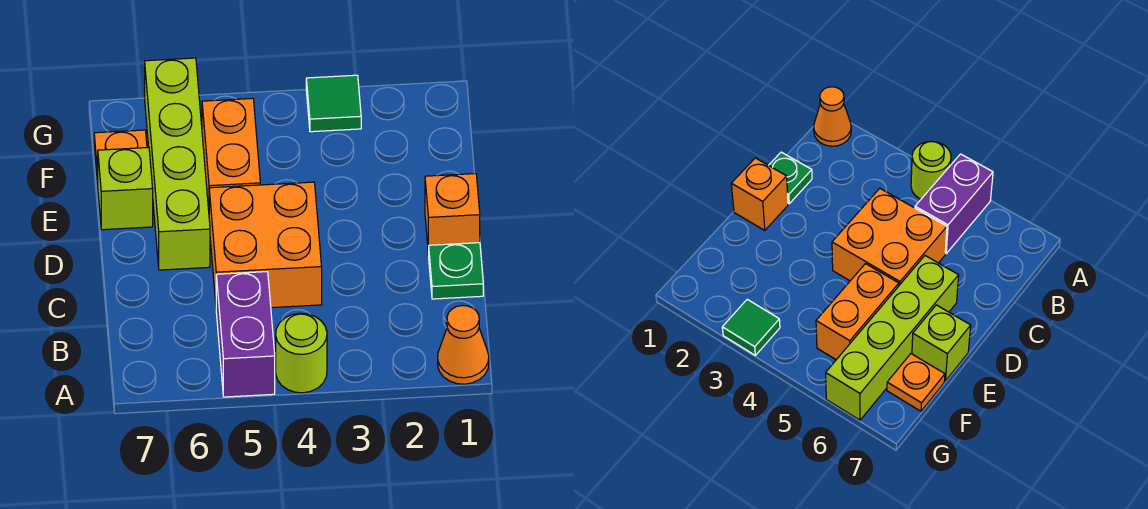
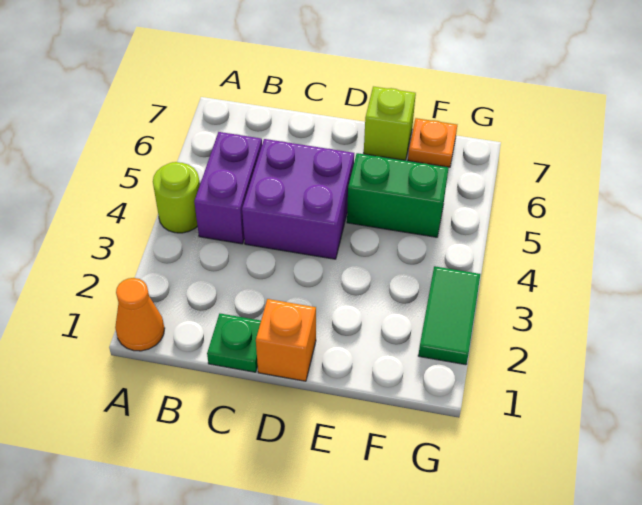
purple 1x2 brick [216,272,275,397] -> purple 1x2 brick turned to [194,132,262,244]
orange 2x2 brick [209,182,322,308] -> purple 2x2 brick [242,139,354,259]
lime 1x4 brick [145,58,210,270] -> none
orange 1x2 brick [202,98,260,210] -> green 1x2 brick [347,153,449,237]
green 1x1 tile [306,75,361,132] -> green 1x2 tile [418,266,480,365]

